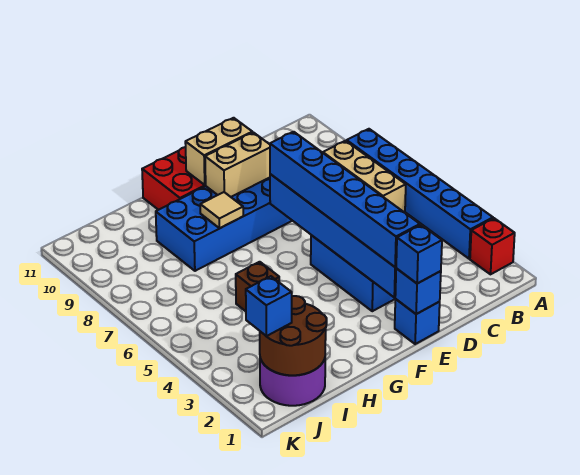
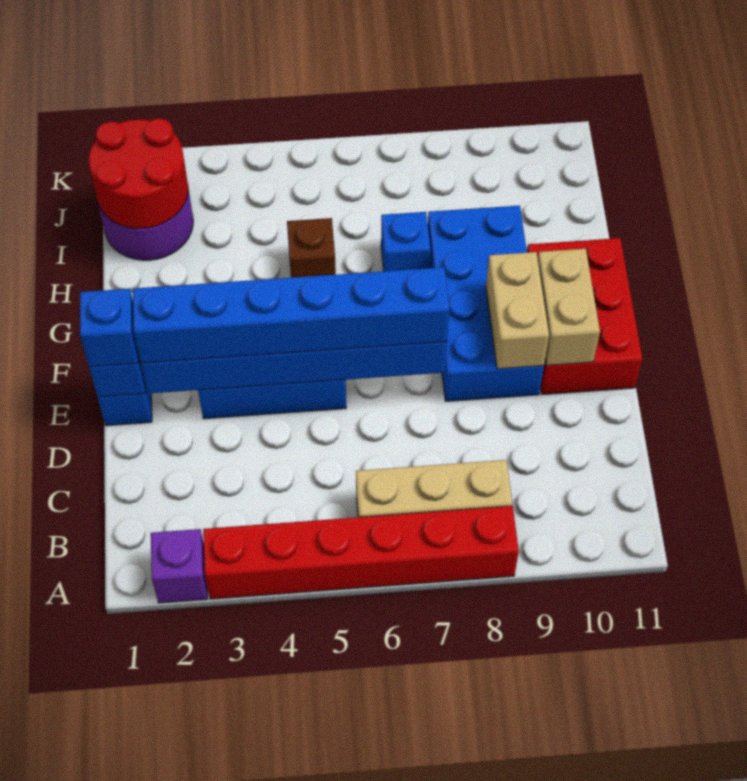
red 1x1 brick [470,218,515,274] -> purple 1x1 brick [151,529,207,603]
blue 1x6 brick [347,129,493,259] -> red 1x6 brick [203,506,519,599]
tan 1x1 tile [200,192,243,228] -> none
brown 2x2 round brick [260,296,327,375] -> red 2x2 round brick [89,118,188,228]
blue 1x1 brick [246,276,292,336] -> blue 1x1 brick moved to [381,212,430,271]

